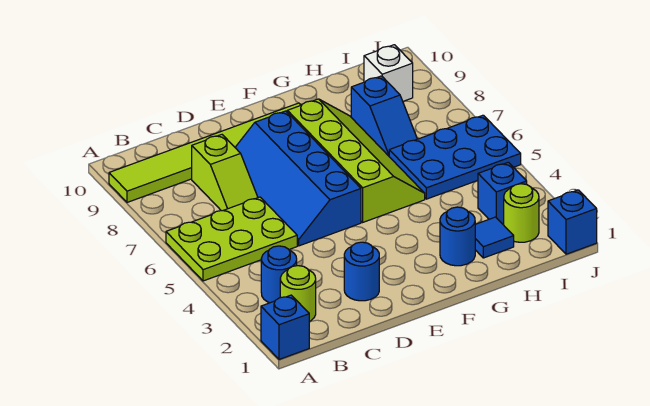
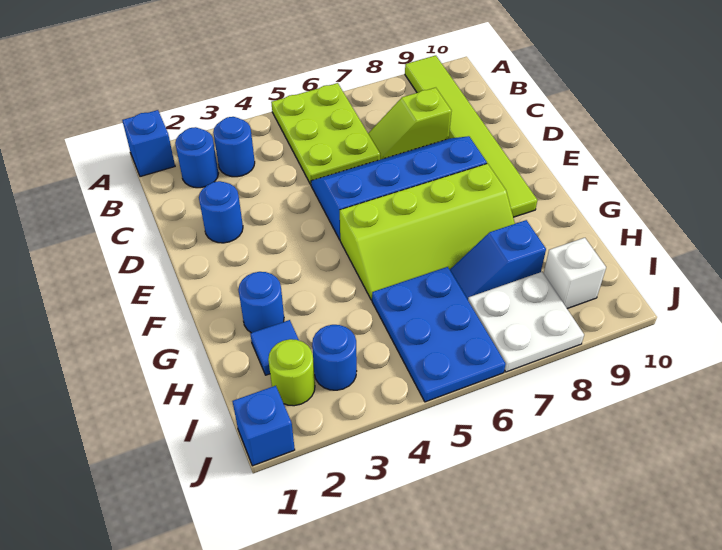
lime 1x1 round brick [280,266,316,322] -> blue 1x1 round brick [175,127,218,188]
blue 1x1 brick [478,162,527,224] -> blue 1x1 round brick [312,325,357,390]
none -> white 2x2 plate [468,272,584,372]

